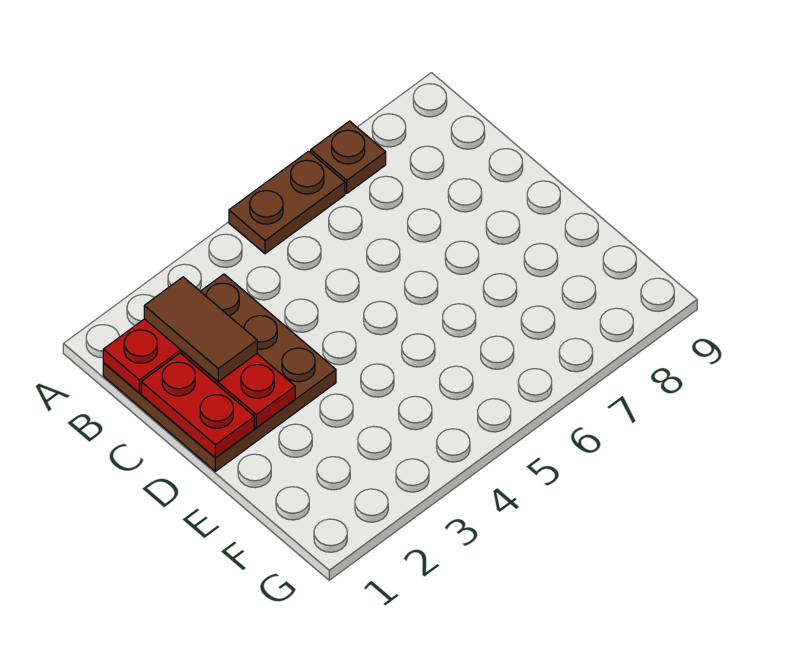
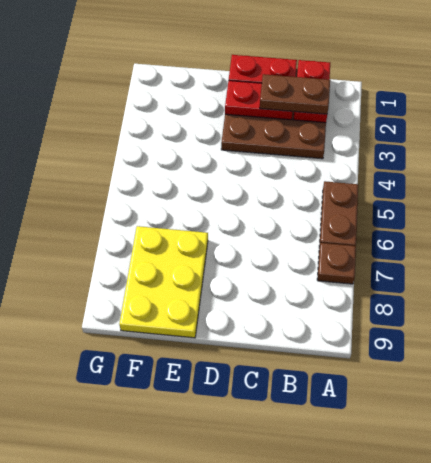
brown 1x2 tile [144,277,257,382] -> brown 1x2 plate [260,74,330,114]
none -> yellow 2x3 plate [120,226,208,338]

